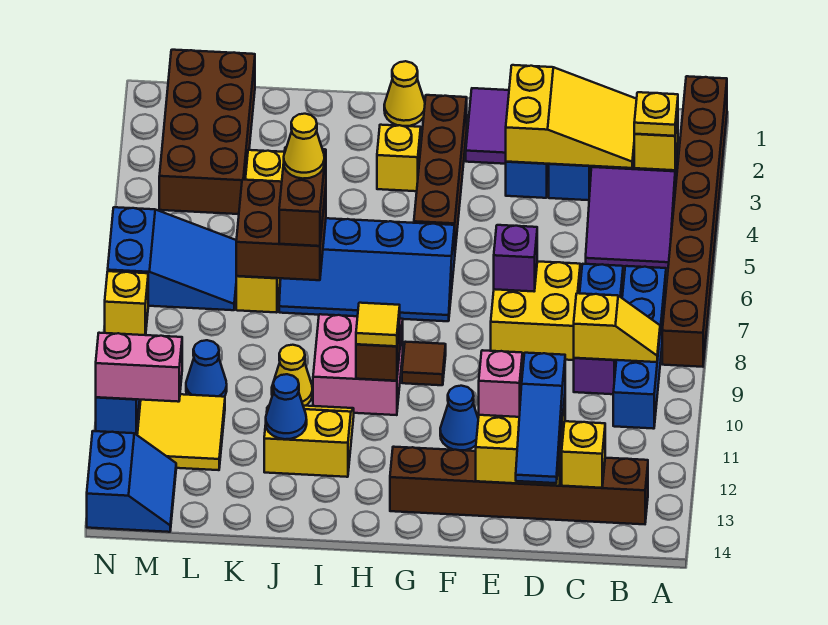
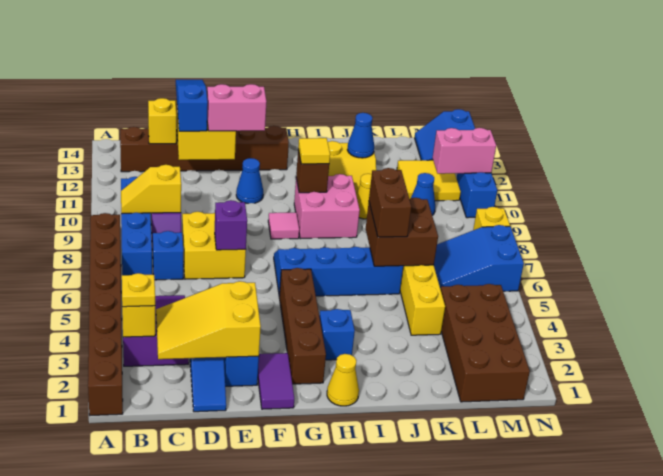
pink 1x1 brick [479,350,522,417] -> pink 1x2 brick [207,84,266,131]
brown 1x1 tile [402,342,446,385] -> pink 1x1 tile [268,212,299,239]
yellow 1x1 brick [377,125,421,191] -> blue 1x1 brick [319,309,355,360]
yellow 1x1 cone [284,114,324,179] -> none

